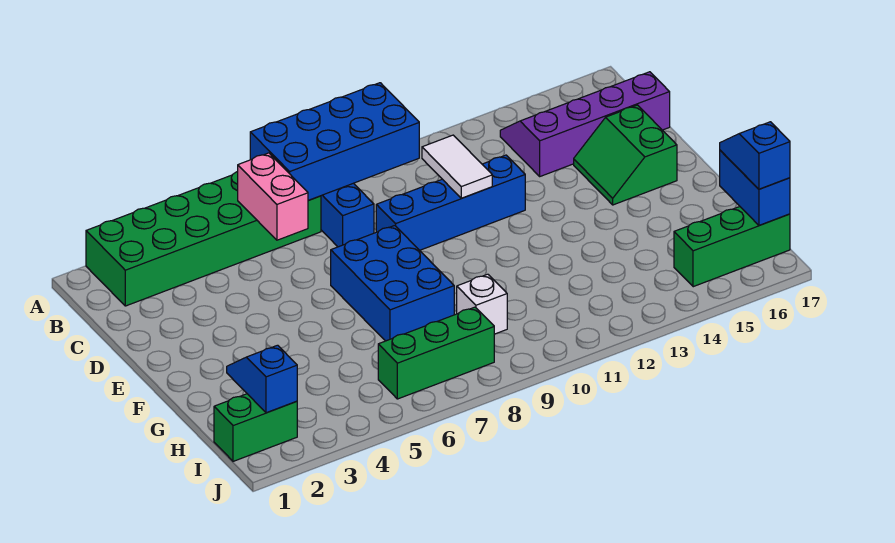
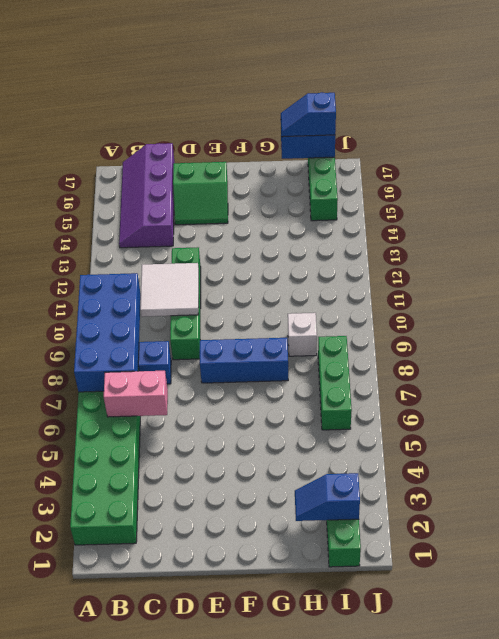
white 1x2 tile [422,135,492,198] -> white 2x2 tile [140,263,199,317]
blue 1x4 brick [376,155,525,250] -> green 1x4 brick [170,247,201,360]
blue 2x3 brick [331,226,454,341] -> blue 1x3 brick [200,338,288,383]

